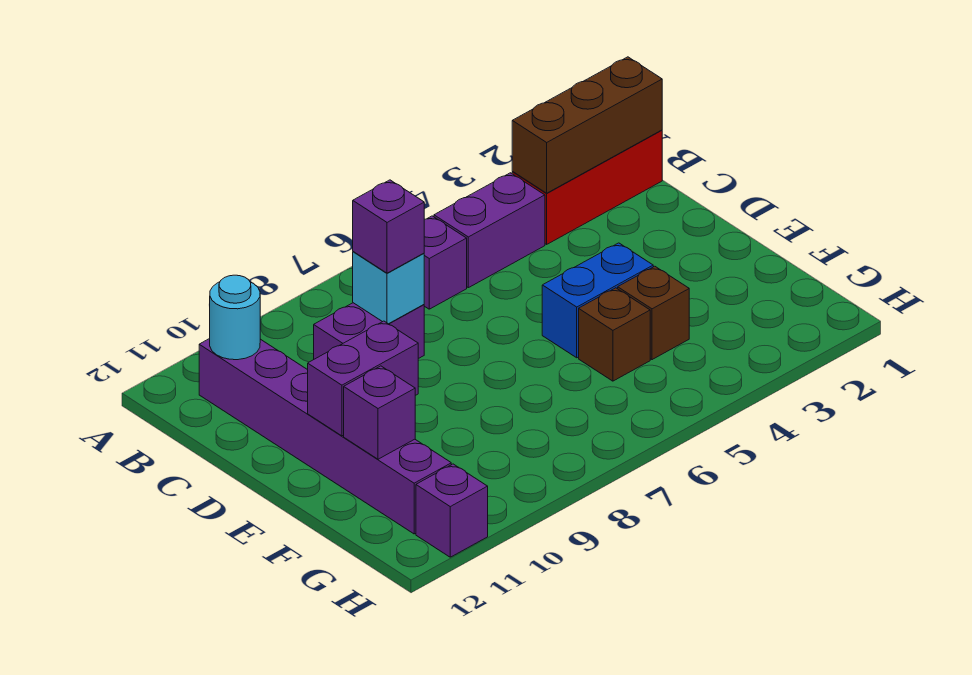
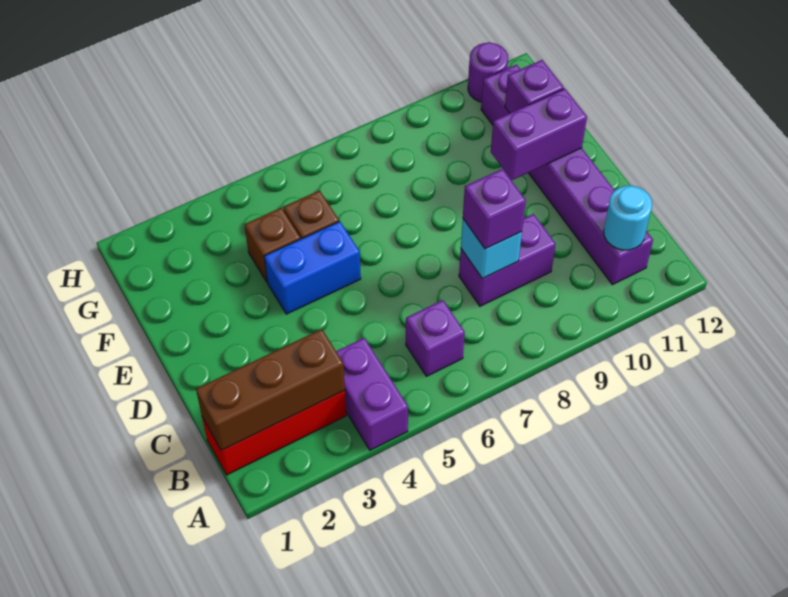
purple 1x2 brick [434,173,545,288] -> purple 1x2 brick turned to [336,338,408,450]
purple 1x1 brick [416,464,488,557] -> purple 1x1 round brick [468,42,508,102]

